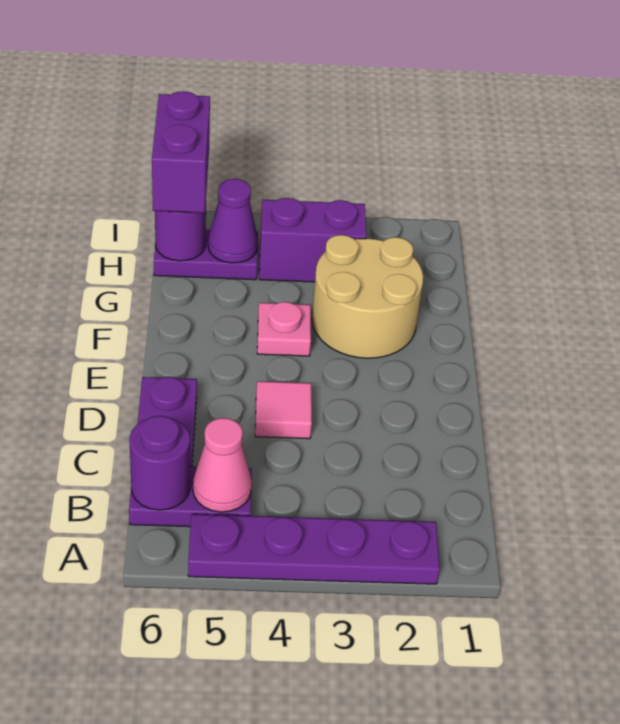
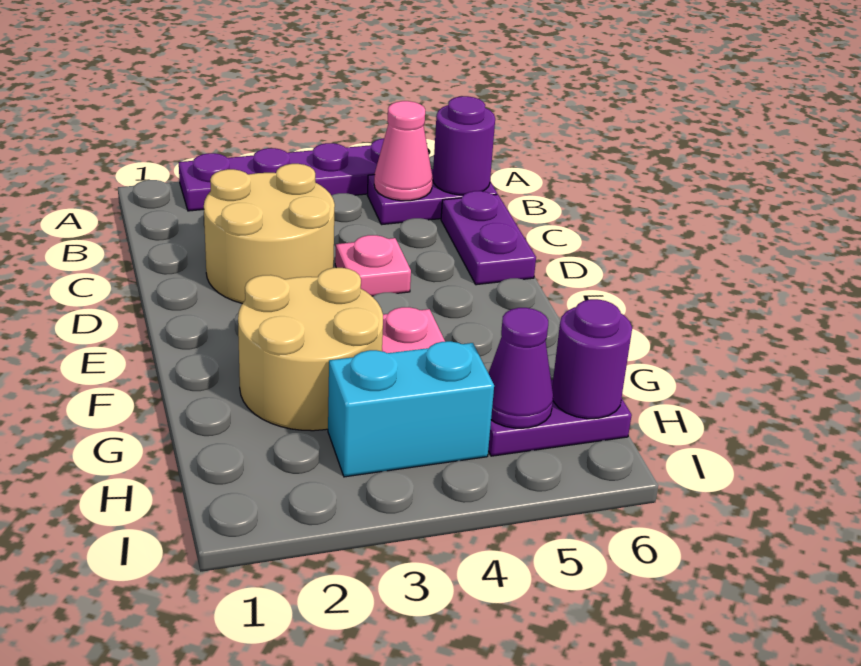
none -> tan 2x2 round brick [204,164,335,304]
pink 1x1 tile [255,381,312,439] -> pink 1x1 plate [335,235,411,296]
purple 1x2 brick [259,198,366,282] -> cyan 1x2 brick [328,341,494,477]
purple 1x2 brick [152,91,210,213] -> none

